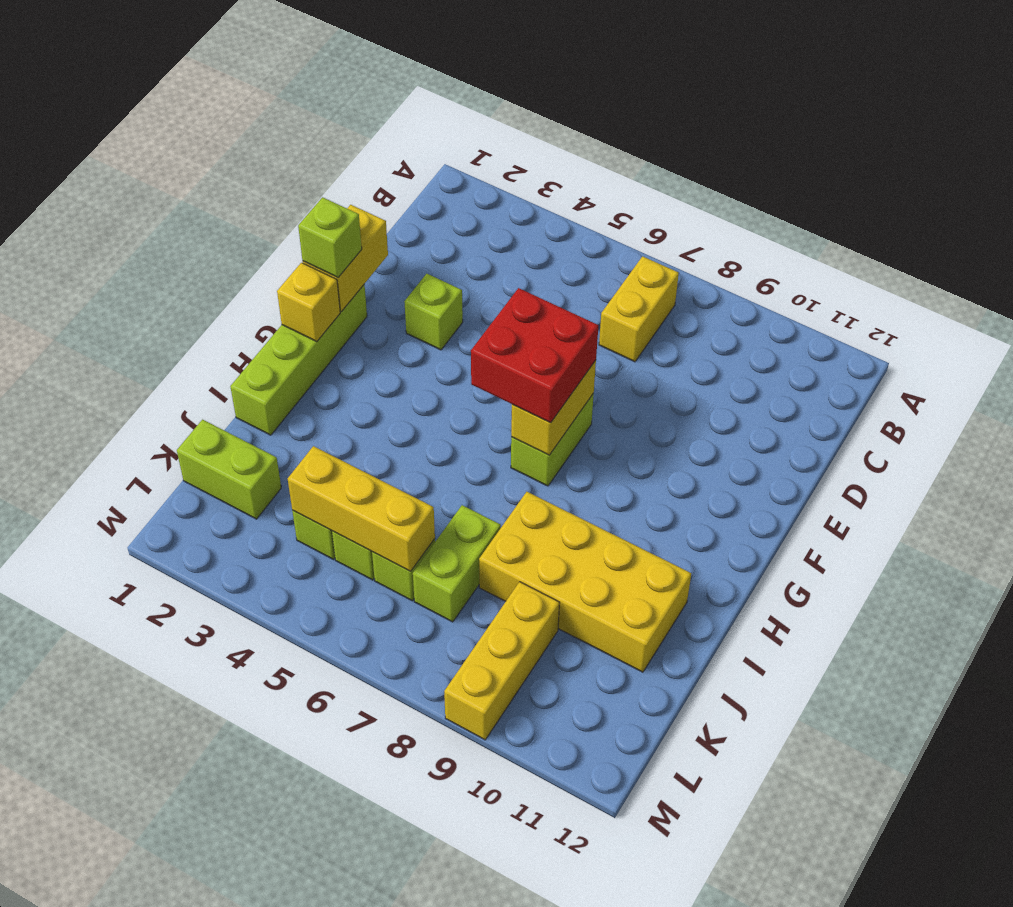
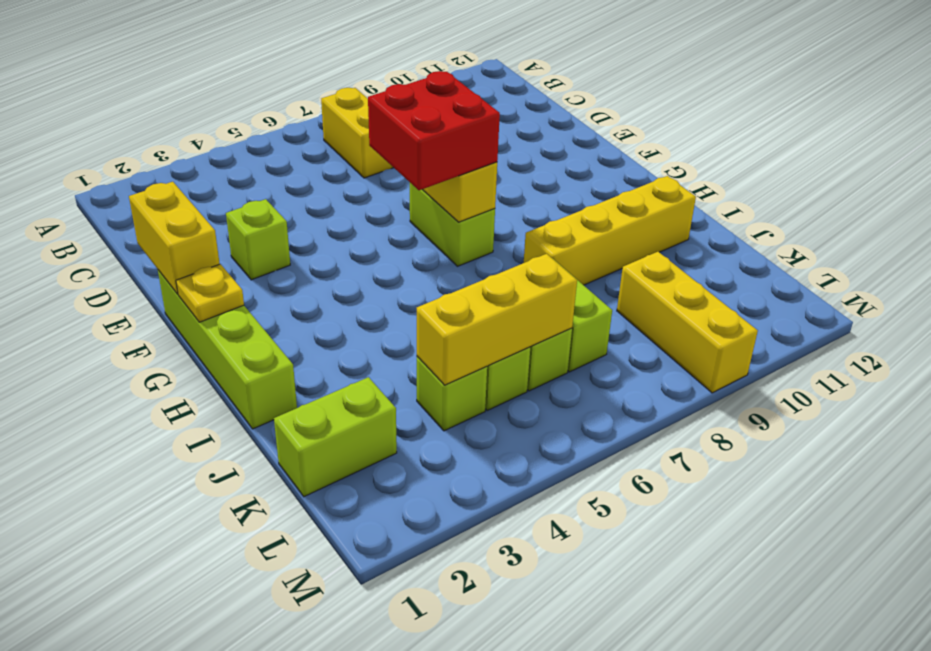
lime 1x1 brick [298,197,362,278] -> none
yellow 1x1 brick [277,263,340,342] -> yellow 1x1 plate [176,264,244,322]
yellow 2x4 brick [479,492,691,672] -> yellow 1x4 brick [524,176,696,285]

